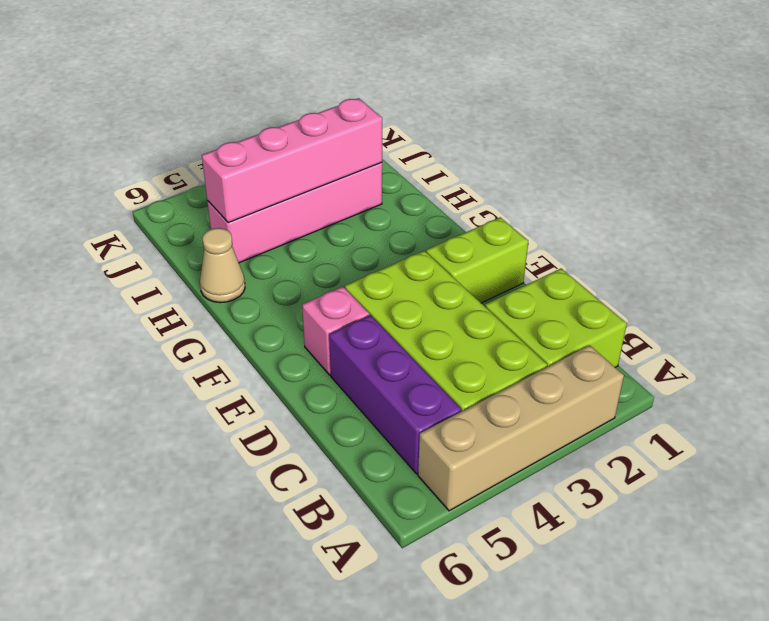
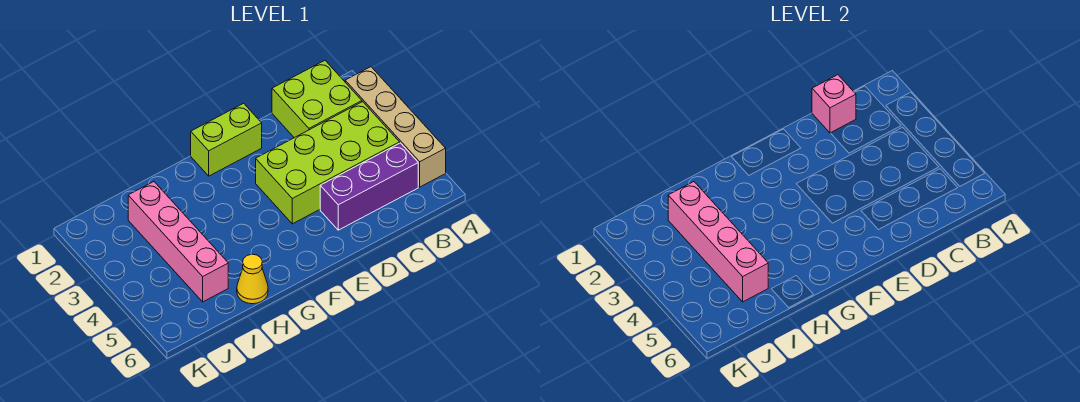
lime 1x2 brick [426,217,528,303] -> lime 1x2 brick turned to [191,103,262,176]
pink 1x1 brick [302,287,369,375] -> pink 1x1 brick moved to [812,75,856,133]
tan 1x1 cone [200,228,245,303] -> yellow 1x1 cone [237,254,268,304]

